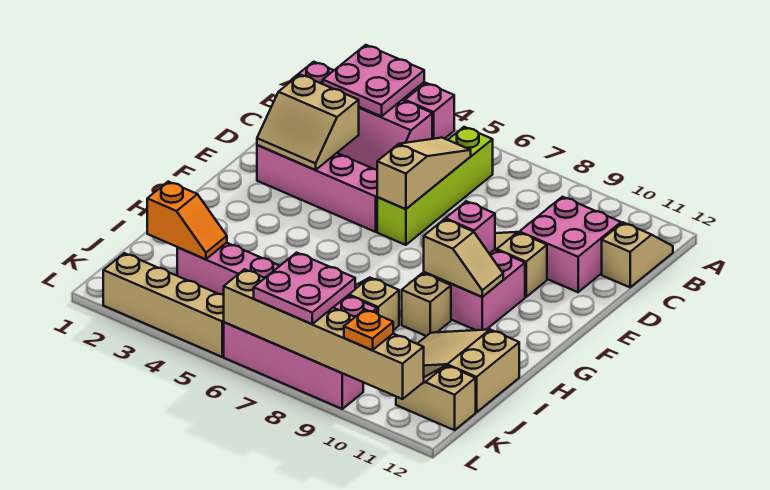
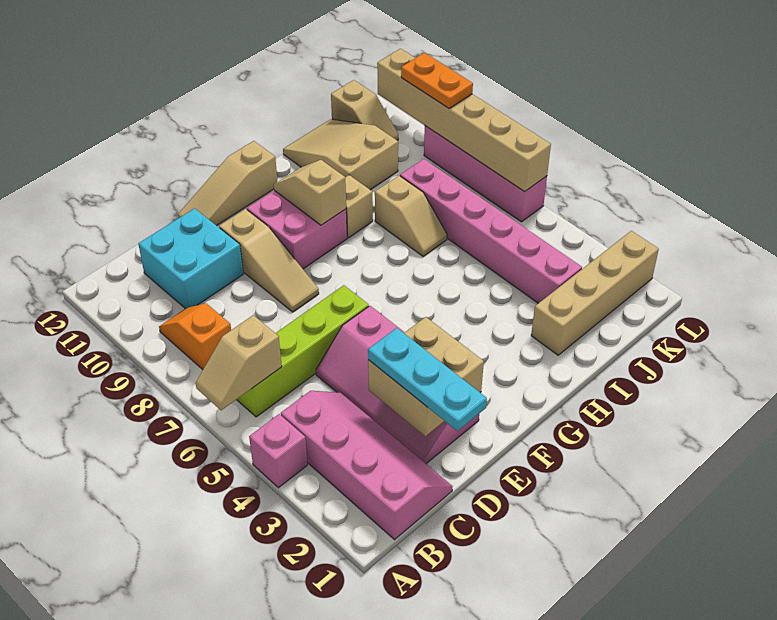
pink 2x2 plate [323,45,424,116] -> none
tan 1x2 slope [602,222,673,287] -> tan 1x2 slope moved to [196,315,282,410]
tan 1x3 slope [377,138,471,209] -> tan 1x3 slope moved to [178,141,277,226]
pink 2x2 brick [519,197,621,292] -> cyan 2x2 brick [138,208,244,309]
none -> cyan 1x3 plate [368,328,487,431]
tan 2x2 slope [257,75,359,170] -> tan 2x2 brick [368,317,484,436]
pink 1x1 brick [446,201,495,254] -> none
tan 2x3 slope [417,329,519,412] -> tan 2x3 slope turned to [283,119,398,190]
orange 1x2 slope [147,182,227,259] -> orange 1x2 slope moved to [159,303,231,370]
pink 2x2 plate [254,253,355,324] -> none
tan 1x4 brick [103,253,224,357] -> tan 1x4 brick turned to [531,231,659,355]
orange 1x1 plate [344,310,393,350] -> orange 1x2 plate [401,53,473,108]

